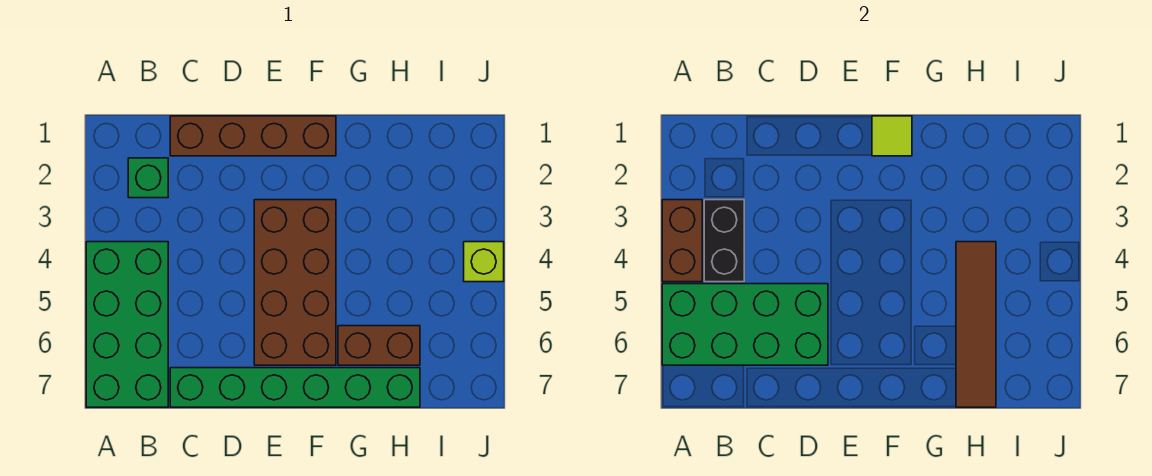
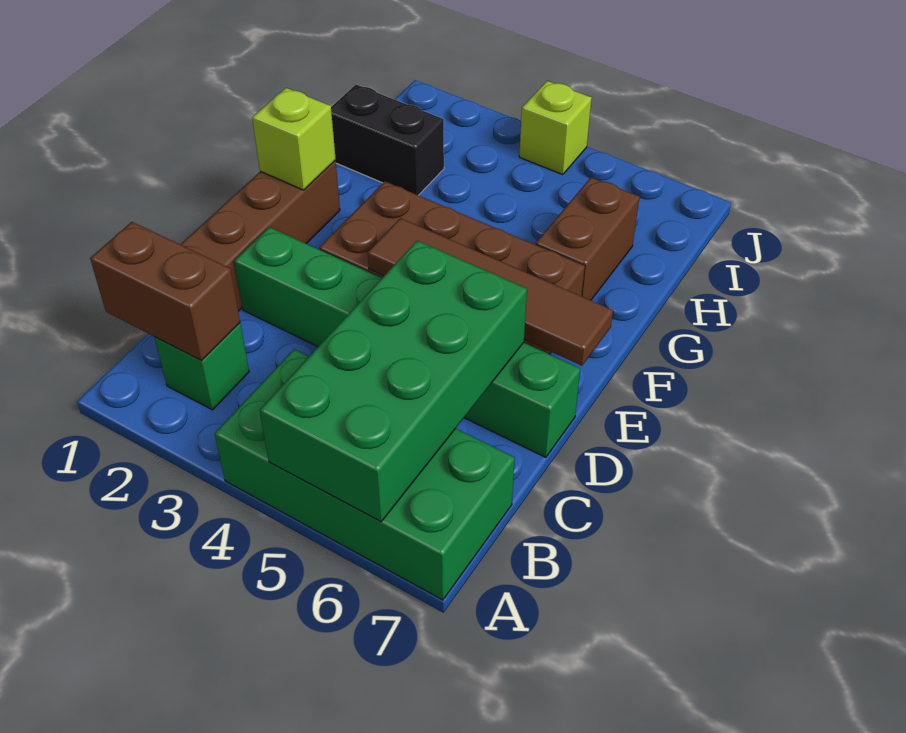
brown 1x2 brick [662,200,702,282] -> brown 1x2 brick moved to [90,222,240,360]
black 1x2 brick [704,200,744,282] -> black 1x2 brick moved to [331,84,444,195]
green 1x6 brick [170,368,420,407] -> green 1x6 brick turned to [234,227,580,457]
lime 1x1 tile [872,116,912,156] -> lime 1x1 brick [252,88,336,190]
brown 1x4 tile [956,242,996,407] -> brown 1x4 tile moved to [368,218,613,366]

